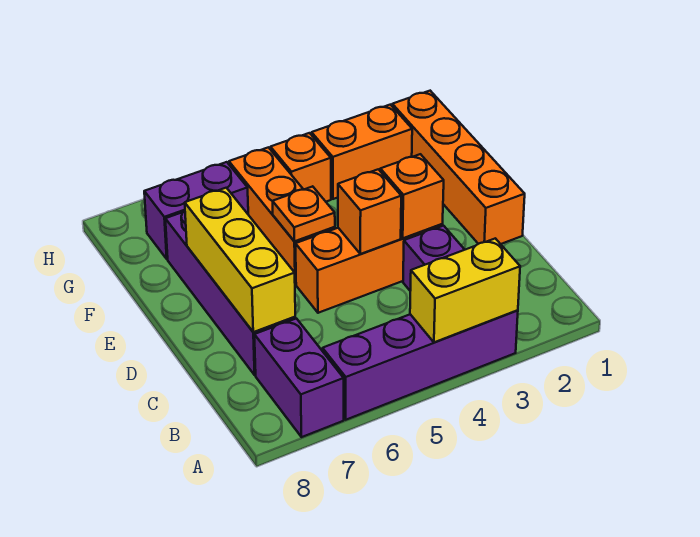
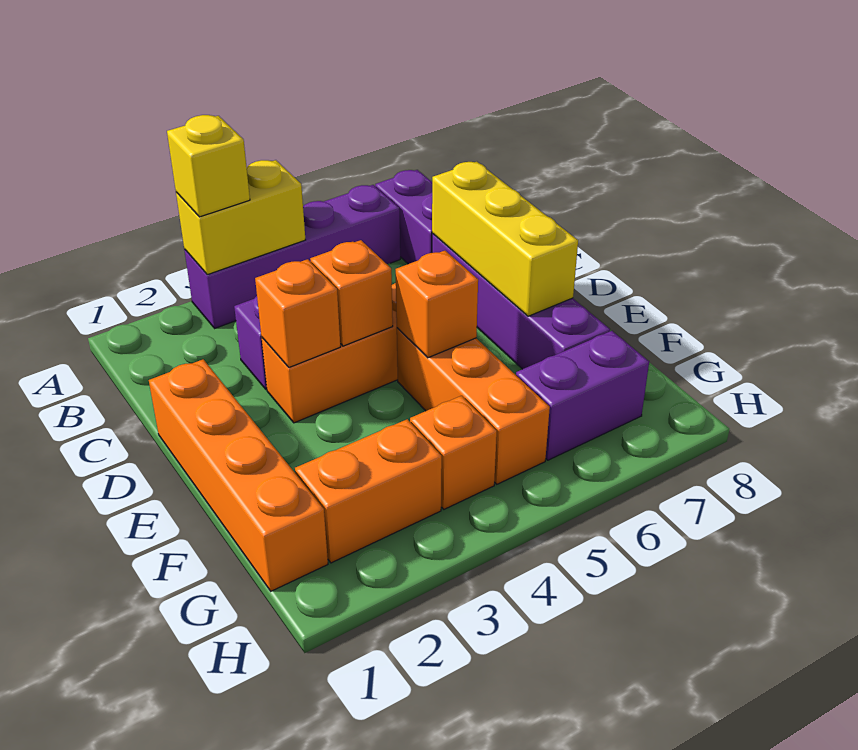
none -> yellow 1x1 brick [167,115,250,217]
orange 1x1 plate [273,186,335,241] -> orange 1x1 brick [396,251,478,358]

